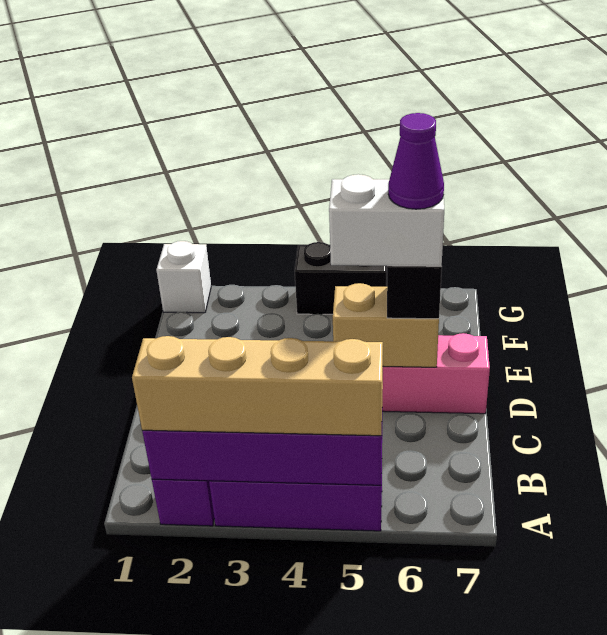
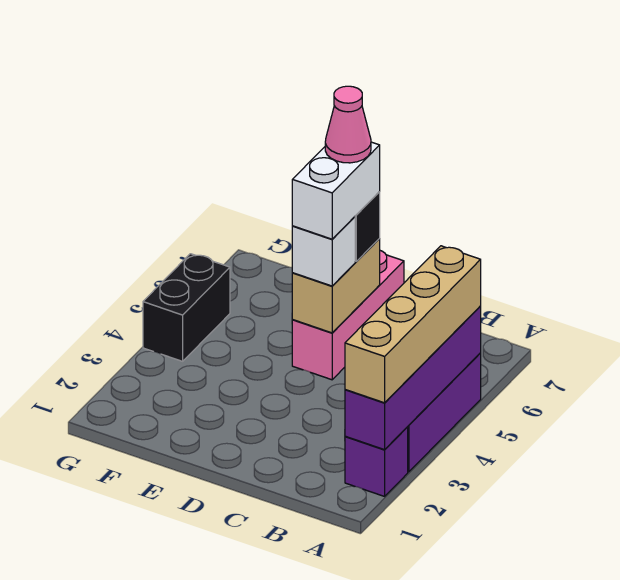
purple 1x1 cone [388,113,444,209] -> pink 1x1 cone [325,86,371,163]
white 1x1 brick [156,241,211,313] -> white 1x1 brick moved to [292,217,355,286]

